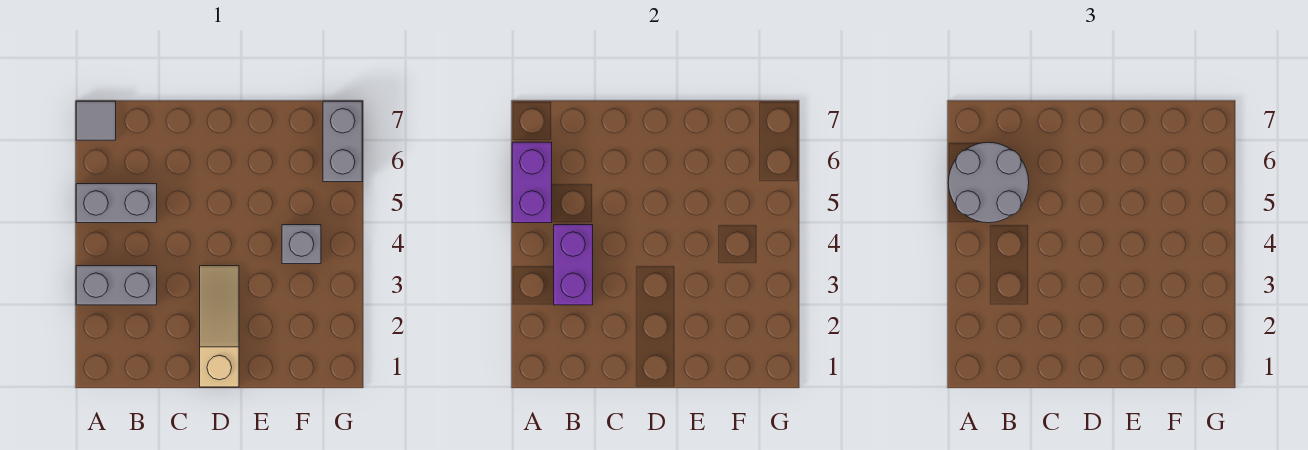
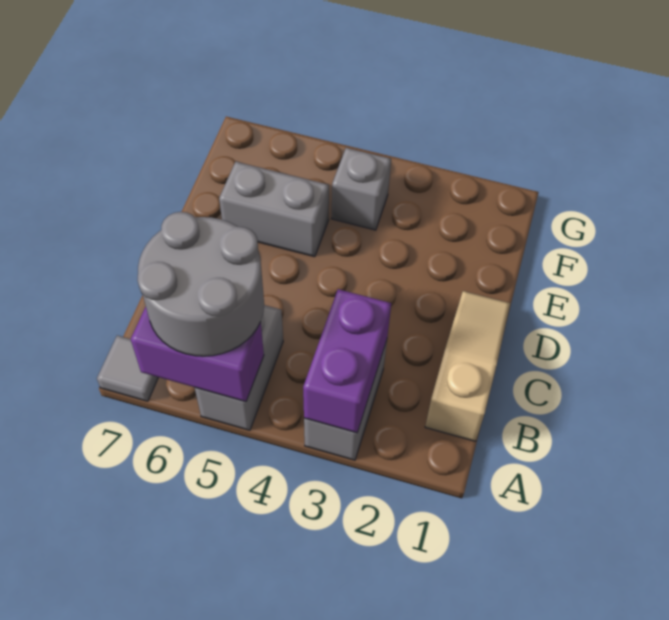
purple 1x2 brick [554,225,593,305] -> purple 1x2 brick turned to [303,289,391,433]
tan 1x3 slope [200,266,239,387] -> tan 1x3 slope turned to [425,291,510,441]
grey 1x2 brick [323,101,362,182] -> grey 1x2 brick moved to [219,162,329,257]

